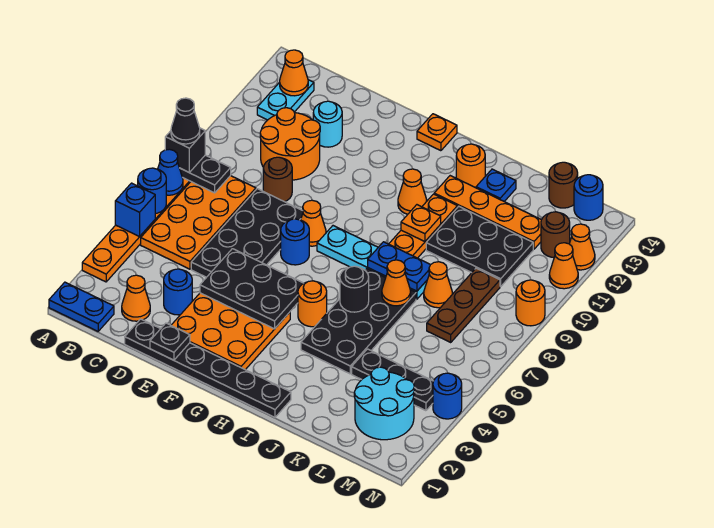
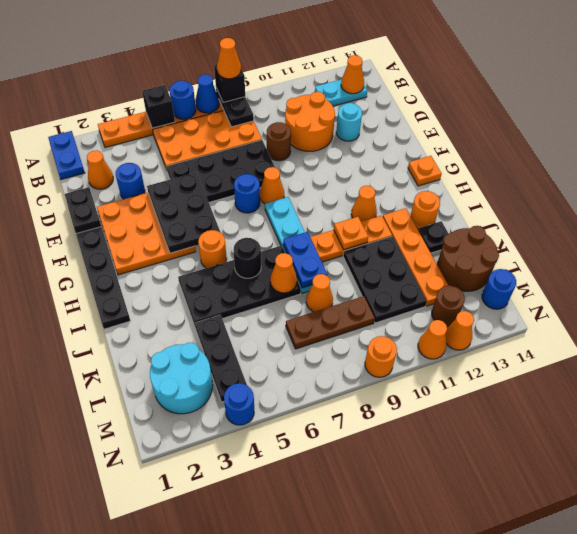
blue 1x1 brick [115,183,155,237] -> black 1x1 brick [142,85,175,128]
black 1x1 cone [171,98,200,144] -> orange 1x1 cone [217,38,241,79]
blue 1x1 plate [476,169,516,202] -> black 1x1 plate [418,221,449,253]
brown 1x1 round brick [549,162,578,208] -> brown 2x2 round brick [437,226,499,291]

